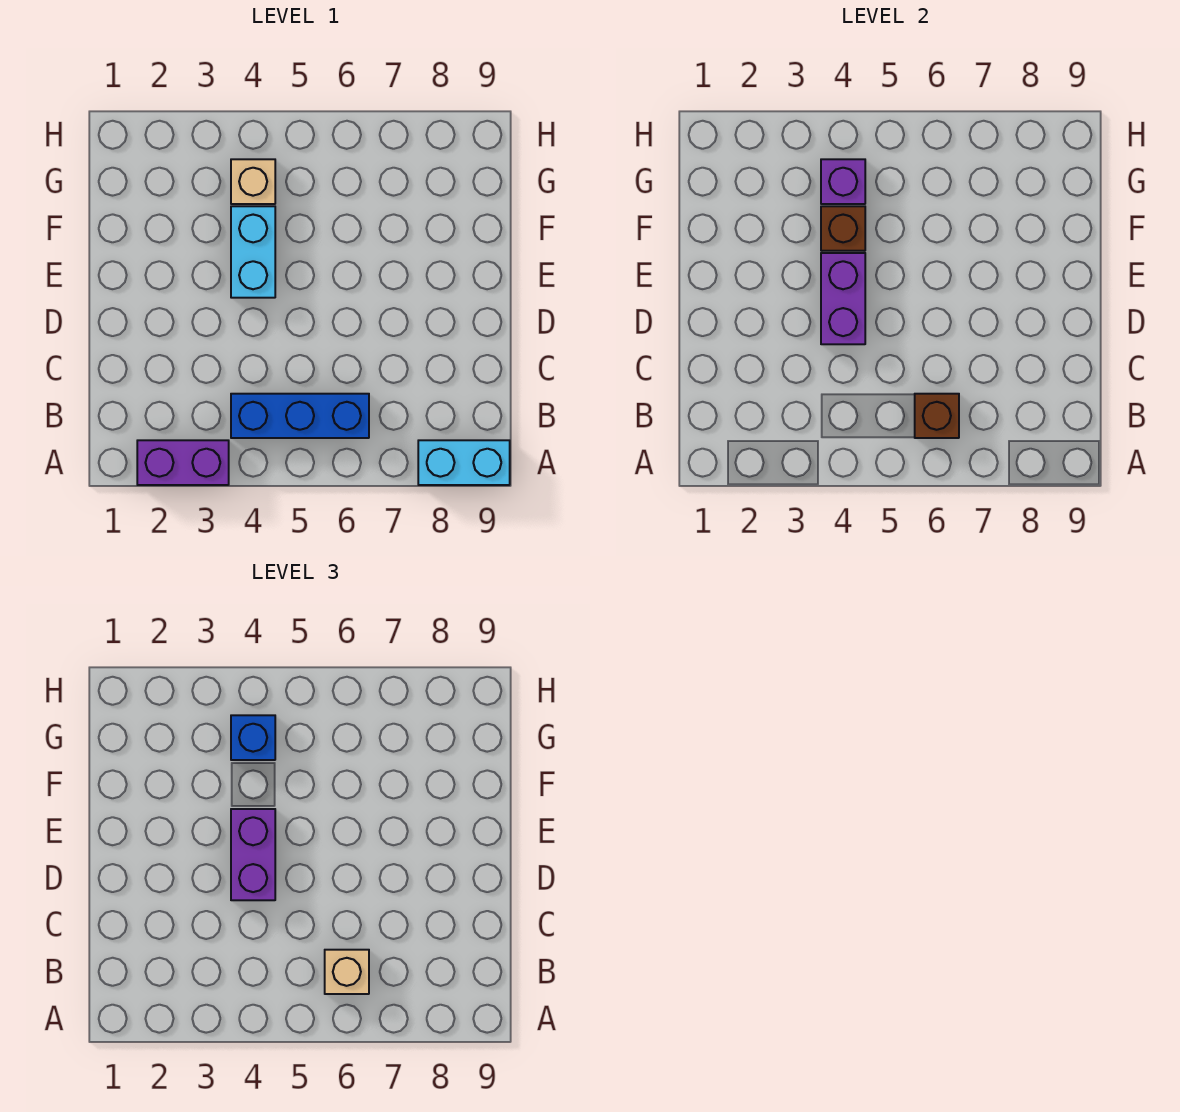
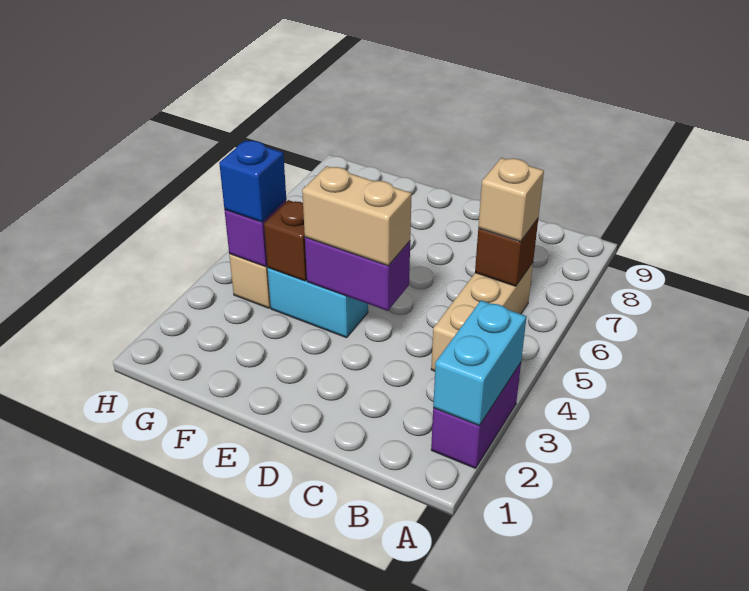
cyan 1x2 brick [418,440,510,485] -> cyan 1x2 brick moved to [433,300,527,426]
blue 1x3 brick [231,394,369,438] -> tan 1x3 brick [431,263,533,371]
purple 1x2 brick [231,809,275,900] -> tan 1x2 brick [302,166,412,266]

